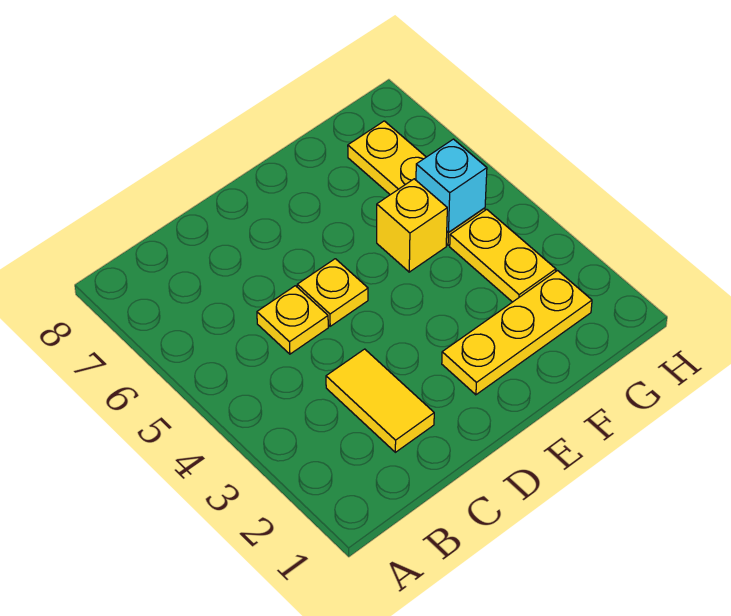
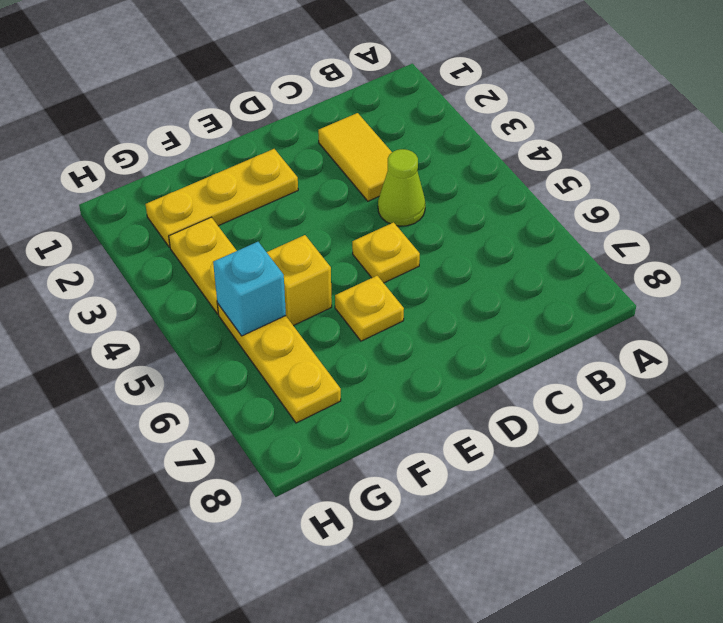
none -> lime 1x1 cone [378,149,425,226]
yellow 1x1 plate [257,286,328,354] -> yellow 1x1 plate moved to [335,276,404,341]

